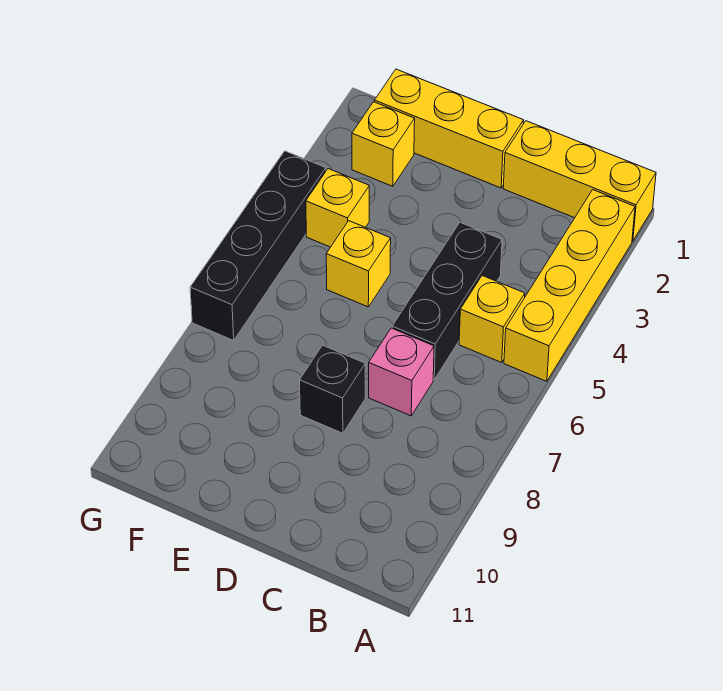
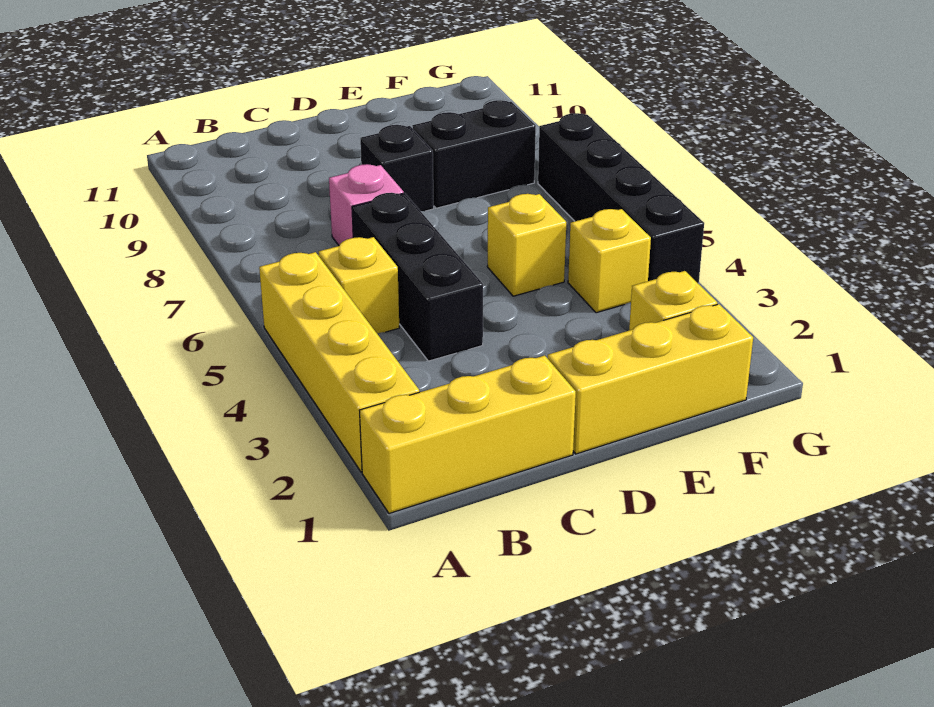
none -> black 1x2 brick [412,100,536,208]

